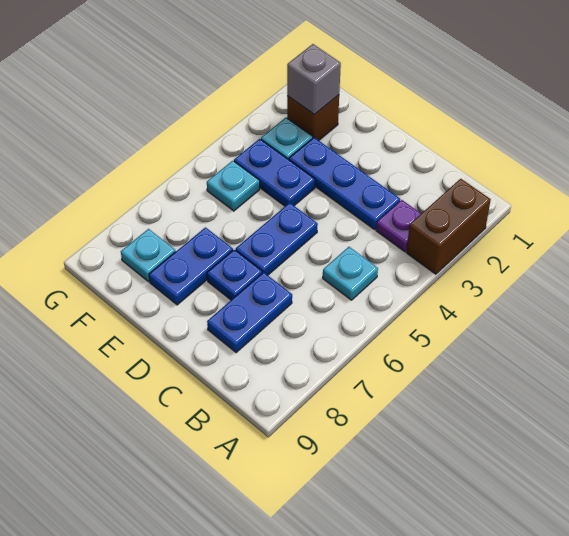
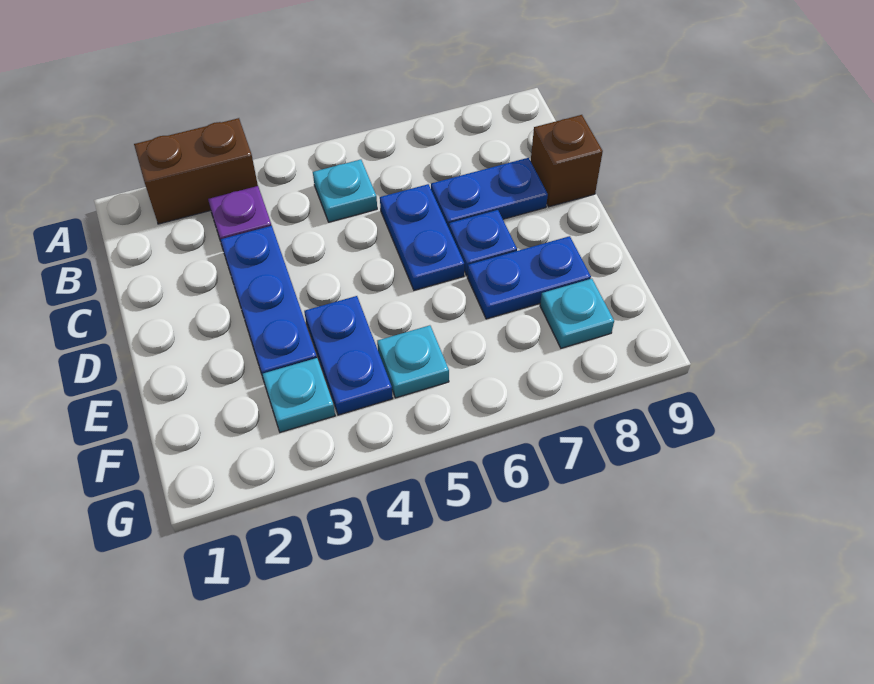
blue 1x2 plate [236,203,318,275] -> blue 1x2 plate turned to [380,184,464,290]
brown 1x1 brick [287,95,339,140] -> brown 1x1 brick moved to [531,115,603,207]
grey 1x1 brick [287,44,341,115] -> none

